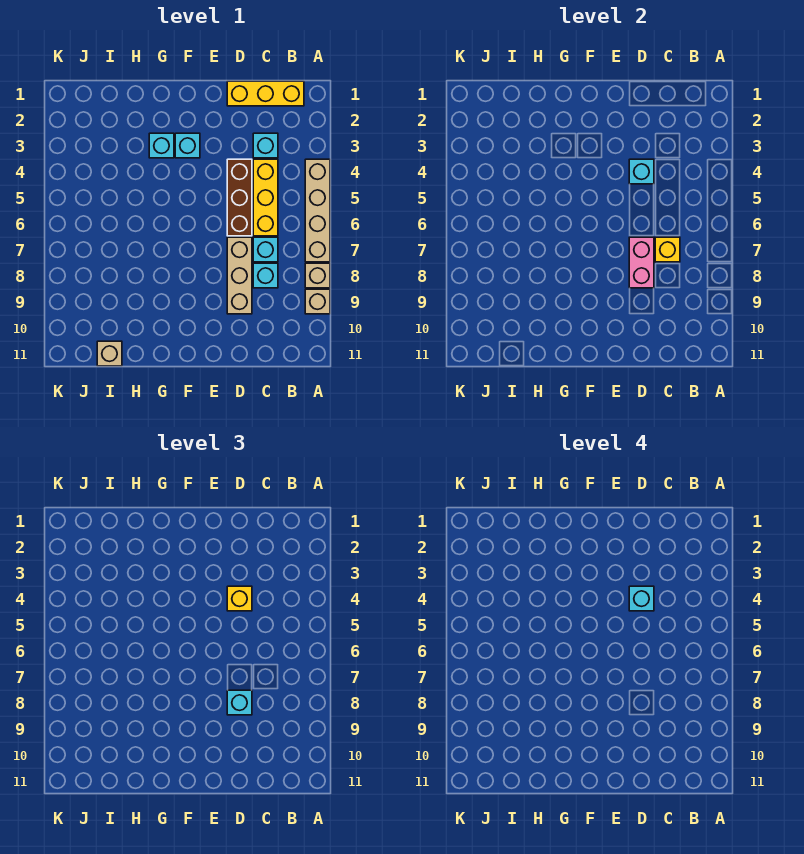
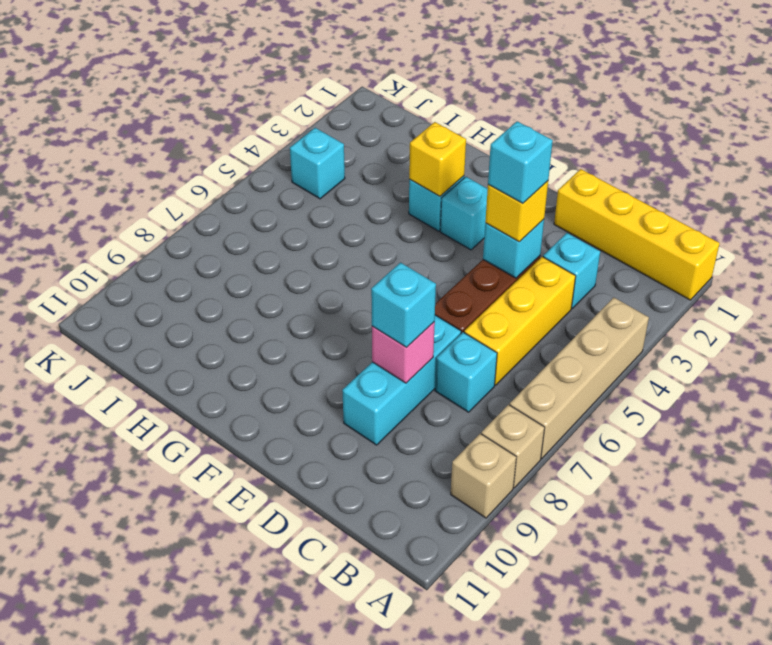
yellow 1x3 brick [227,81,304,106] -> yellow 1x4 brick [554,169,720,300]
yellow 1x1 brick [655,237,680,262] -> yellow 1x1 brick moved to [409,122,466,196]
cyan 1x1 brick [253,263,278,288] -> cyan 1x1 brick moved to [290,128,345,199]
tan 1x3 brick [227,237,252,314] -> cyan 1x3 brick [342,315,461,445]
pink 1x2 brick [629,237,654,288] -> pink 1x1 brick [372,322,435,383]
tan 1x1 brick [97,341,122,366] -> none

